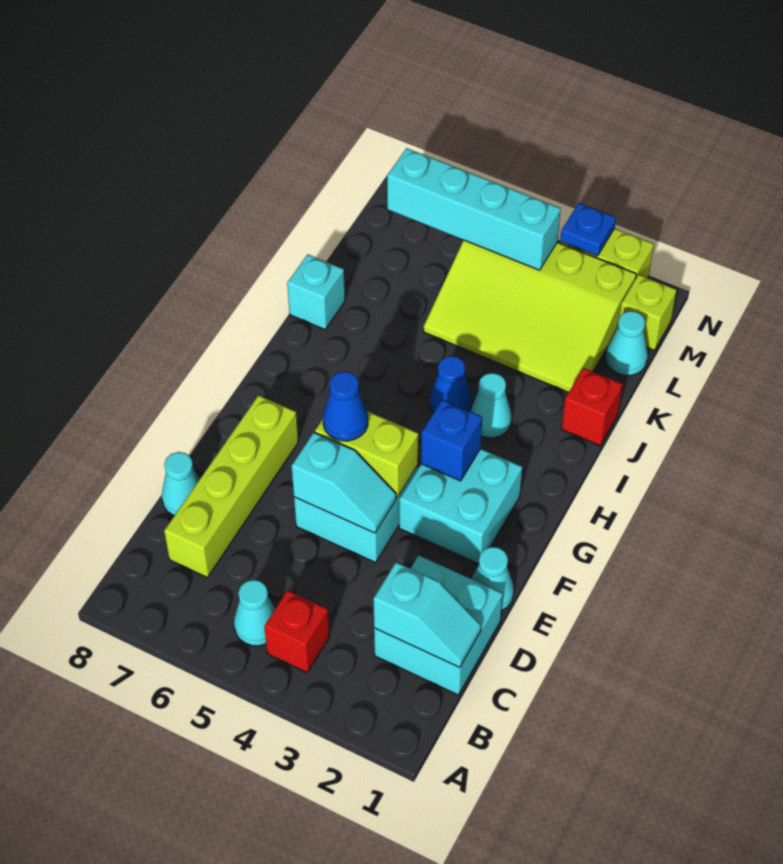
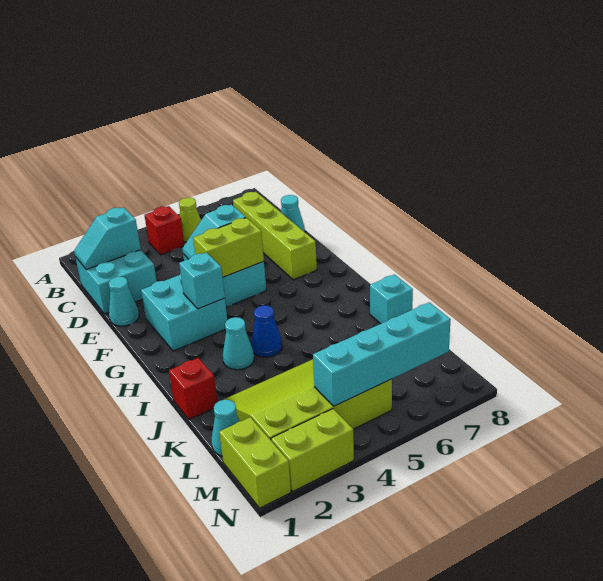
cyan 1x1 cone [234,580,275,646] -> lime 1x1 cone [179,198,201,242]
blue 1x1 cone [323,372,368,441] -> none
blue 1x1 brick [421,400,482,481] -> cyan 1x1 brick [179,253,225,309]
lime 1x1 brick [619,275,676,350] -> lime 1x2 brick [219,417,291,508]
blue 1x1 plate [560,203,616,256] -> none

